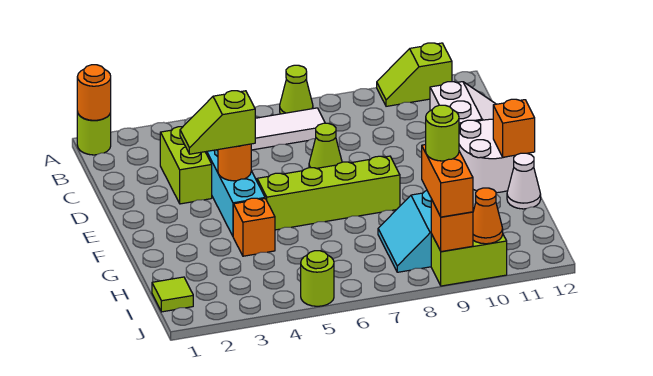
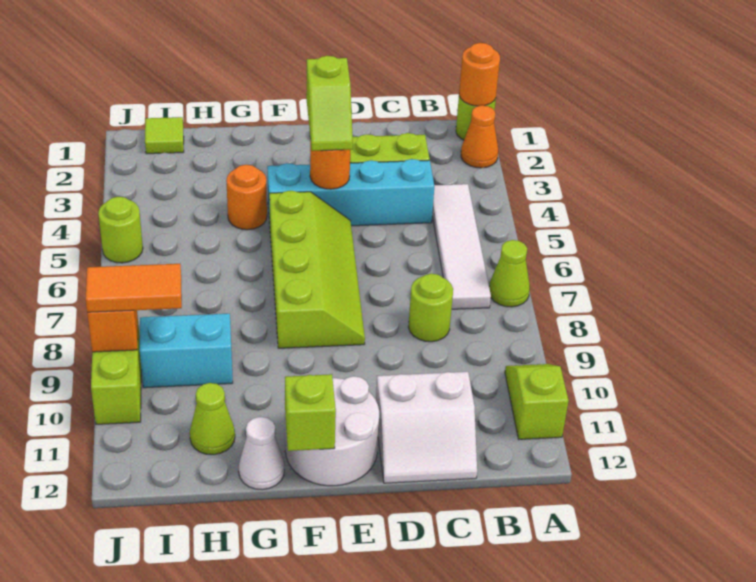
lime 1x1 cone [309,123,342,168] -> lime 1x1 cone moved to [190,383,235,455]
lime 1x2 slope [180,91,255,154] -> lime 1x2 slope turned to [306,56,353,151]
orange 1x1 brick [493,99,535,157] -> lime 1x1 brick [285,374,336,451]
orange 1x1 brick [233,198,275,256] -> orange 1x1 round brick [226,165,267,230]
orange 1x2 brick [422,145,473,217] -> orange 1x2 tile [86,264,182,313]
lime 1x1 round brick [426,105,459,161] -> lime 1x1 round brick moved to [408,274,453,342]
orange 1x1 cone [473,188,503,244] -> orange 1x1 cone moved to [461,105,498,168]

